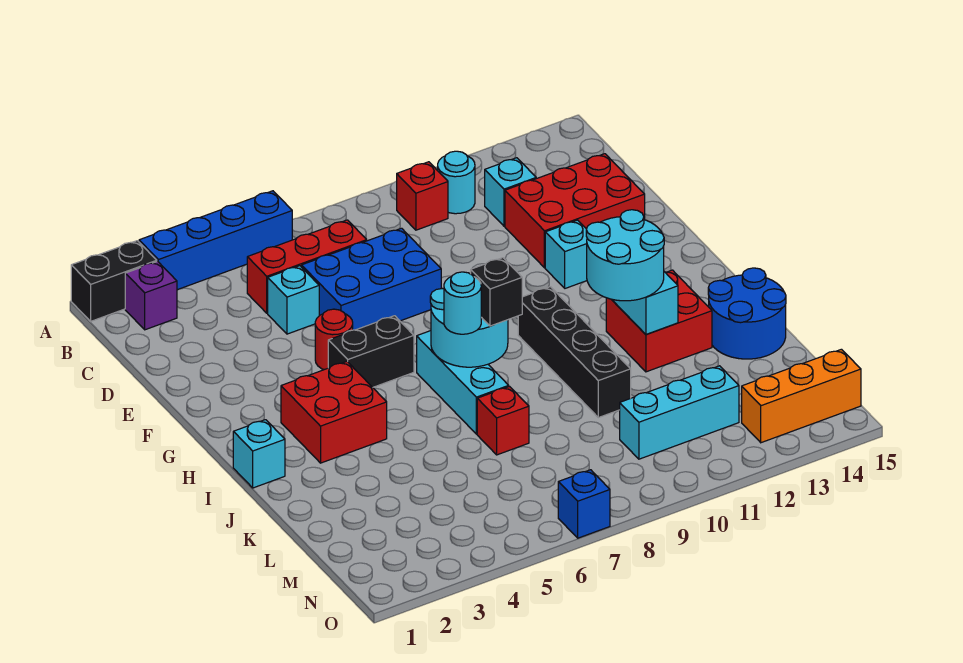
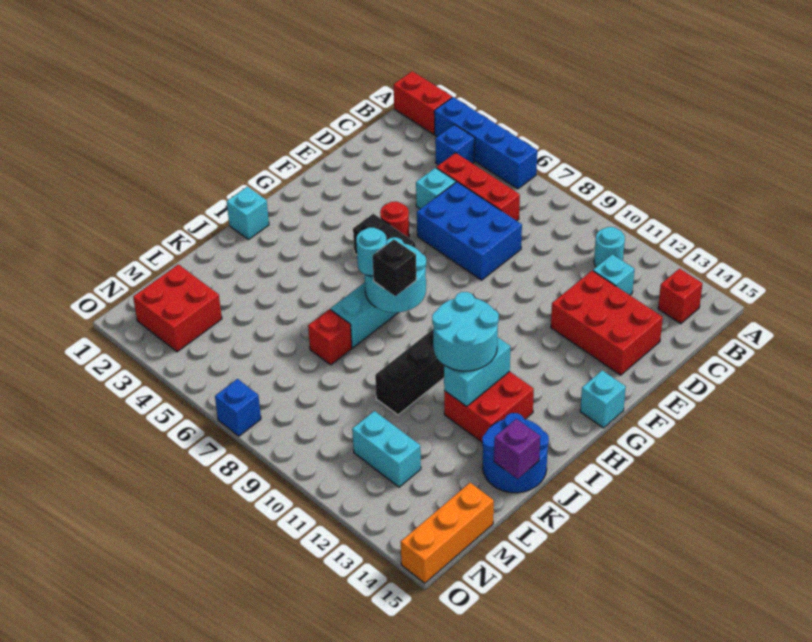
black 1x2 brick [71,241,157,321] -> red 1x2 brick [393,71,452,134]
purple 1x1 brick [125,261,177,330] -> purple 1x1 brick moved to [494,419,540,479]
none -> blue 1x1 brick [435,125,475,165]
red 1x1 brick [397,162,448,230] -> red 1x1 brick moved to [658,269,702,324]
cyan 1x1 brick [545,220,587,288] -> cyan 1x1 brick moved to [580,370,626,428]
red 2x2 brick [281,362,387,463] -> red 2x2 brick moved to [133,264,222,352]
cyan 1x3 brick [620,366,739,459] -> cyan 1x2 brick [352,411,421,487]
orange 1x3 brick [742,349,861,443] -> orange 1x3 brick turned to [401,483,494,583]

